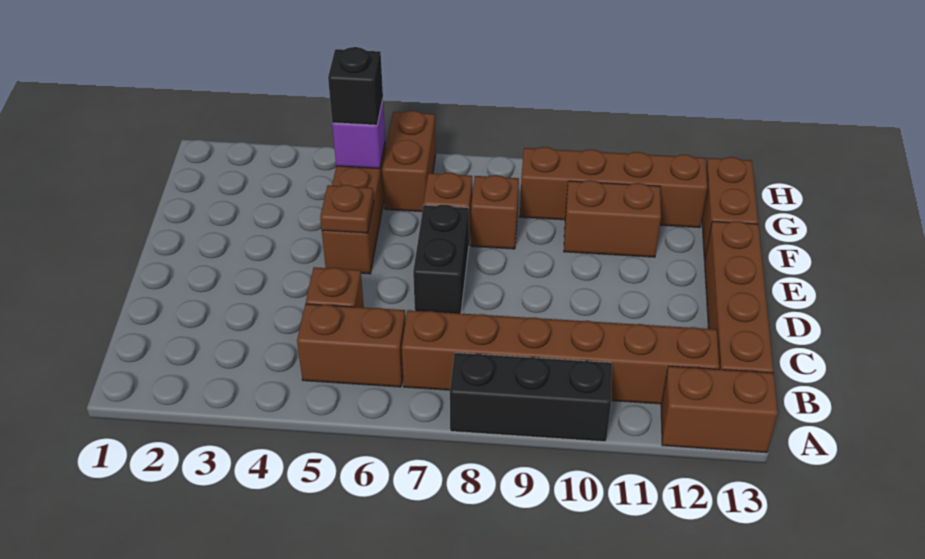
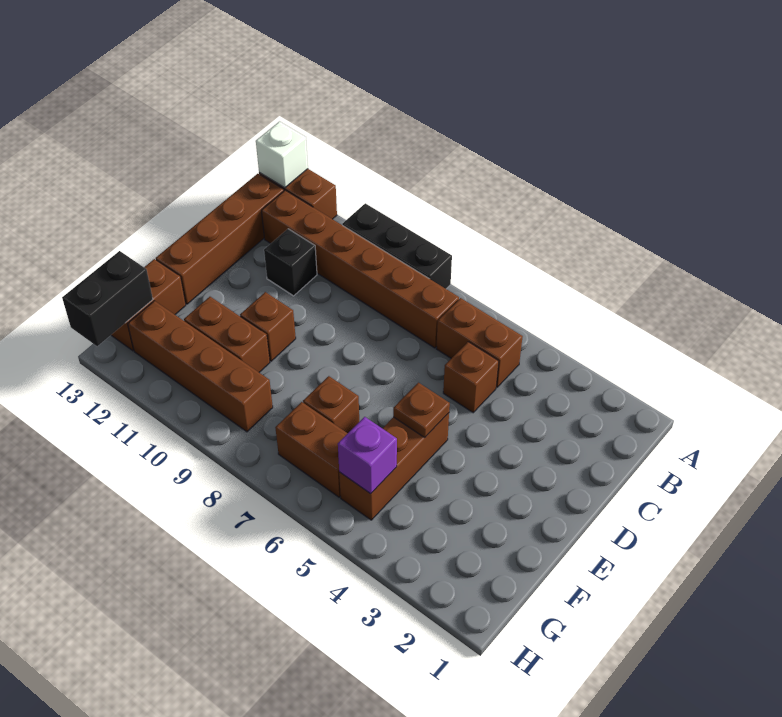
none -> white 1x1 brick [256,122,308,188]
black 1x2 brick [413,205,469,314] -> black 1x2 brick moved to [62,251,153,346]
brown 1x1 brick [471,175,519,249] -> brown 1x1 brick moved to [240,292,296,361]
black 1x1 brick [328,47,383,125] -> black 1x1 brick moved to [264,229,317,296]
brown 1x2 brick [382,111,436,212] -> brown 1x2 brick turned to [275,402,348,497]

